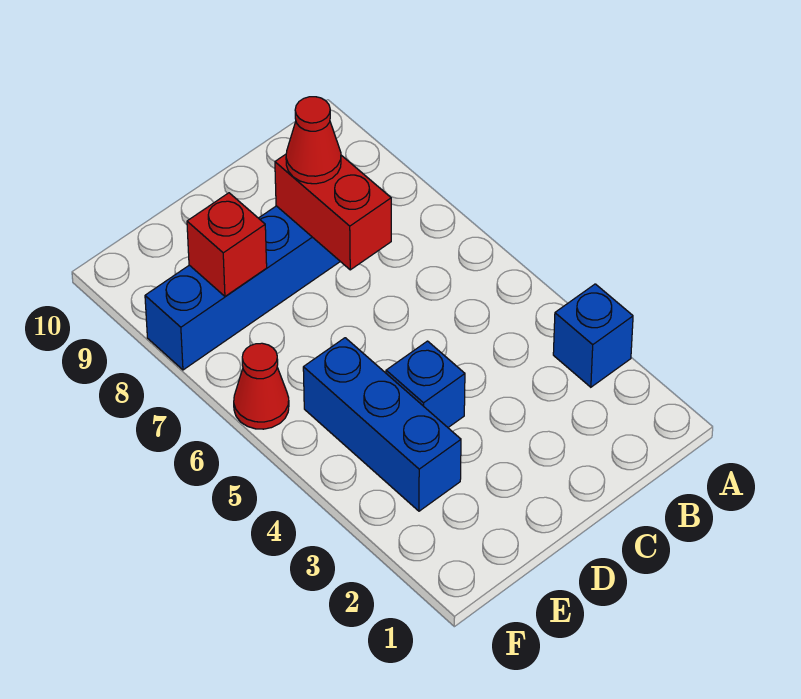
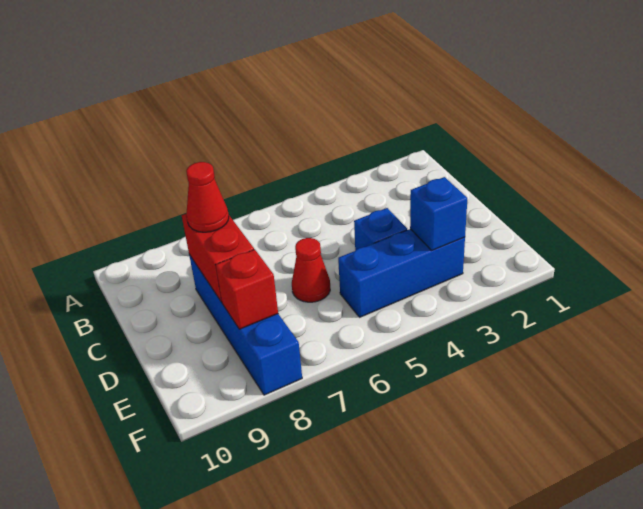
blue 1x1 brick [553,284,633,387] -> blue 1x1 brick moved to [410,177,467,250]
red 1x2 brick [275,154,391,270] -> red 1x2 brick turned to [182,214,254,302]
red 1x1 cone [234,343,289,429] -> red 1x1 cone moved to [292,238,330,302]

